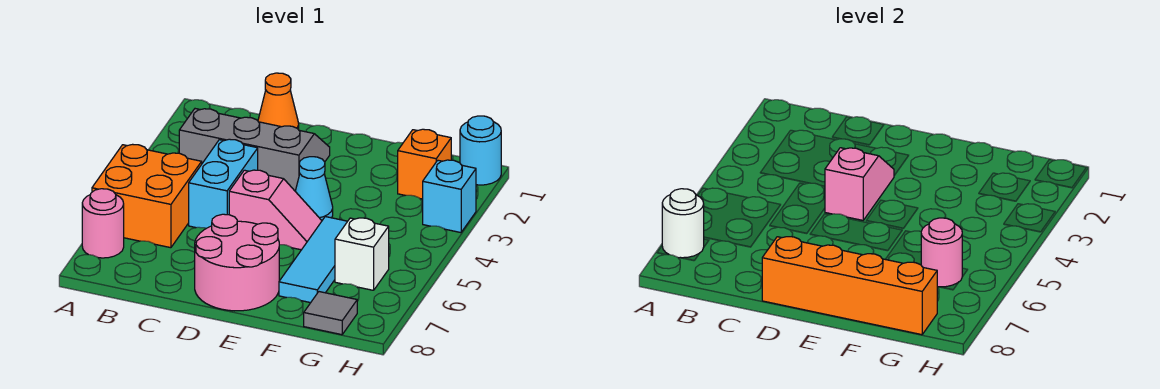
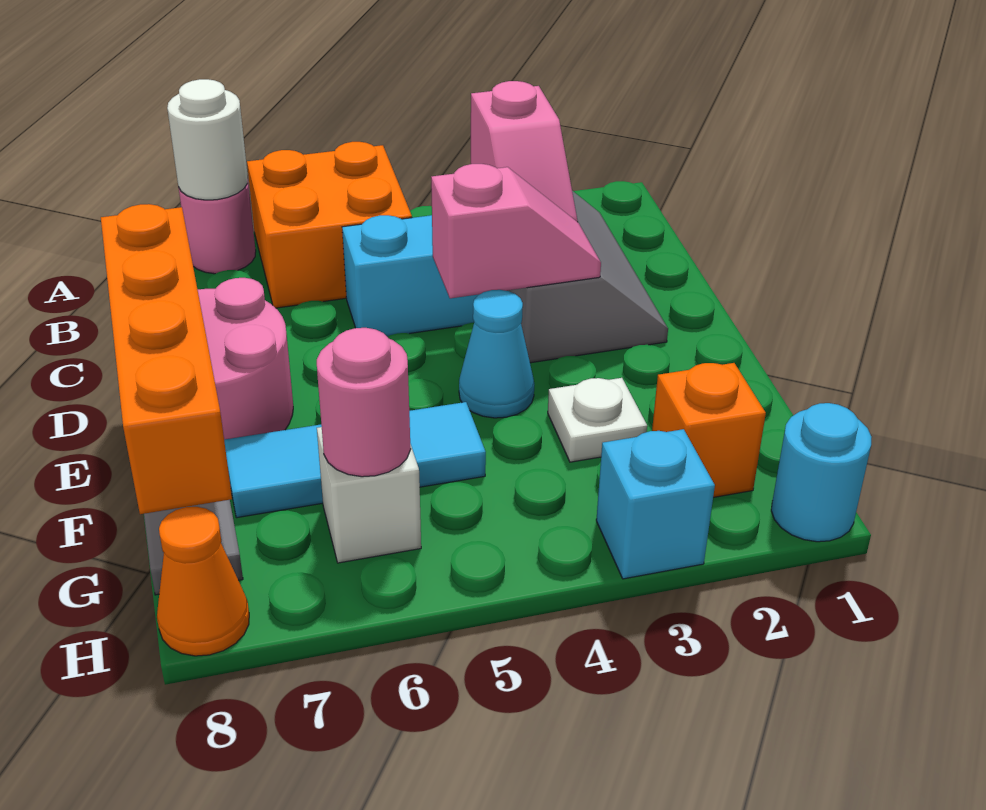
orange 1x1 cone [258,73,299,130] -> orange 1x1 cone moved to [157,507,249,656]
pink 1x2 slope [229,170,322,250] -> pink 1x2 slope moved to [471,81,578,222]
none -> white 1x1 plate [548,378,647,462]

